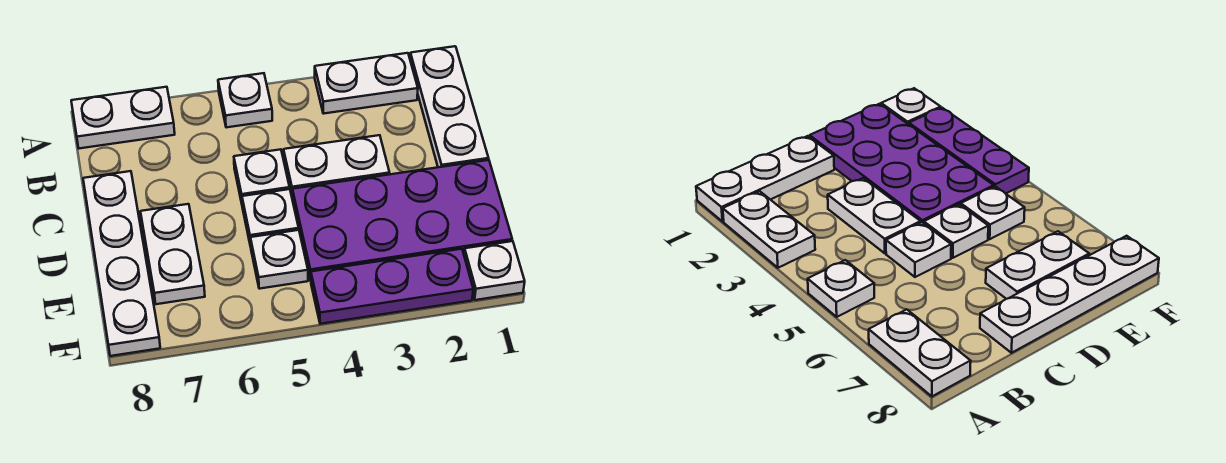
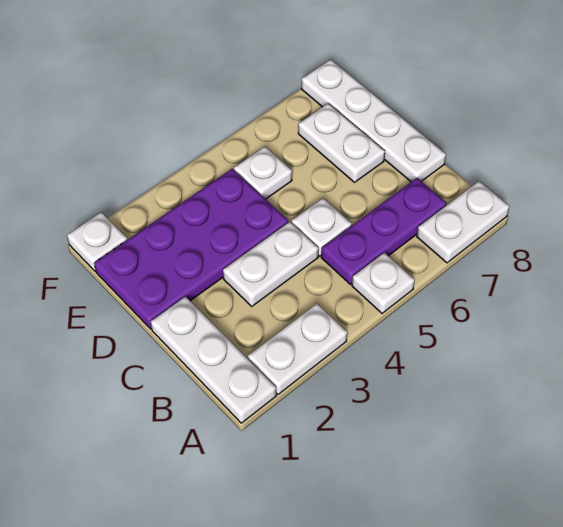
white 1x1 plate [242,189,299,246] -> none
purple 1x3 plate [311,249,473,324] -> purple 1x3 plate moved to [321,178,447,284]

